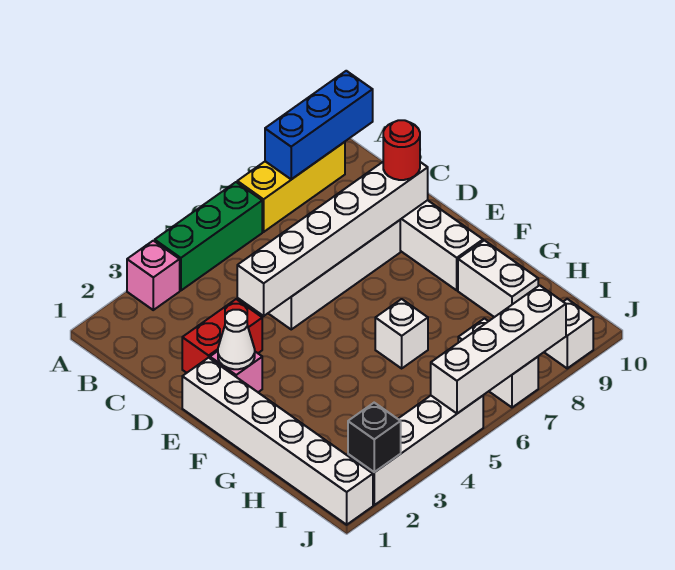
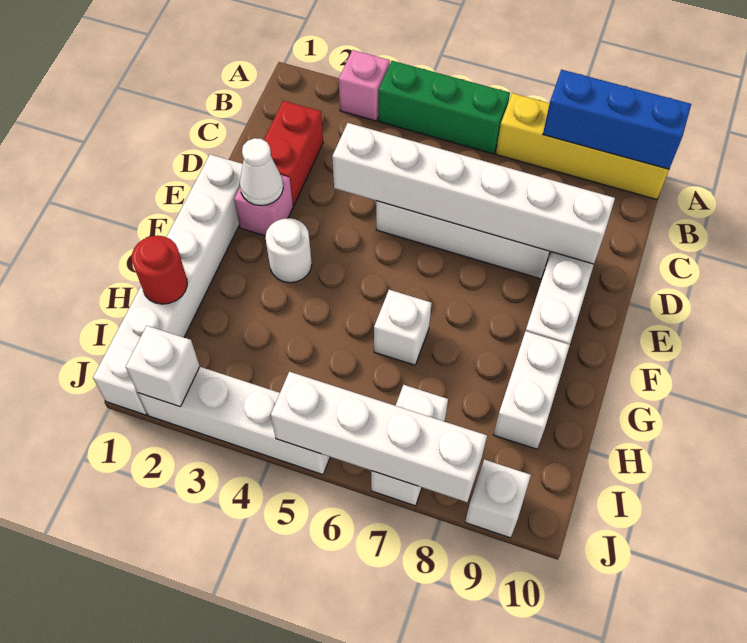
yellow 1x3 brick [237,142,345,232] -> yellow 1x4 brick [496,93,669,200]
red 1x2 brick [182,299,262,373] -> red 1x2 brick turned to [264,101,323,206]
red 1x1 round brick [383,120,420,180] -> red 1x1 round brick moved to [132,236,187,304]
none -> white 1x1 round brick [265,218,312,283]
black 1x1 brick [348,403,401,472] -> white 1x1 brick [126,326,200,407]

